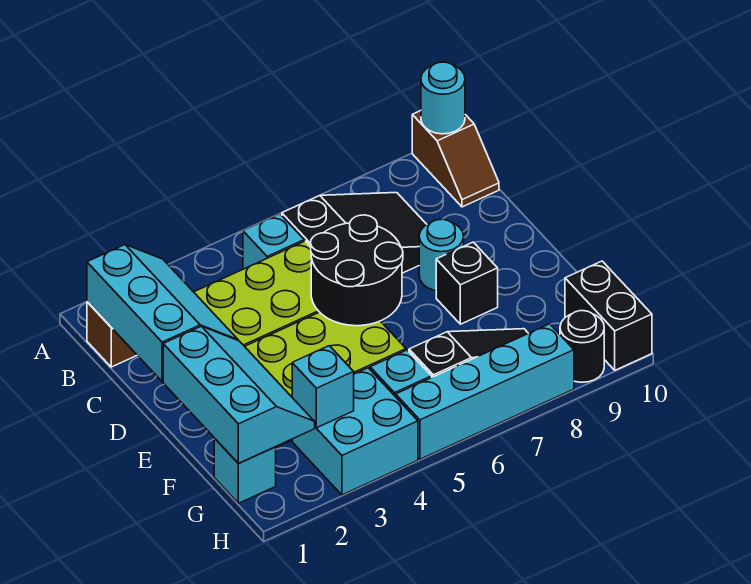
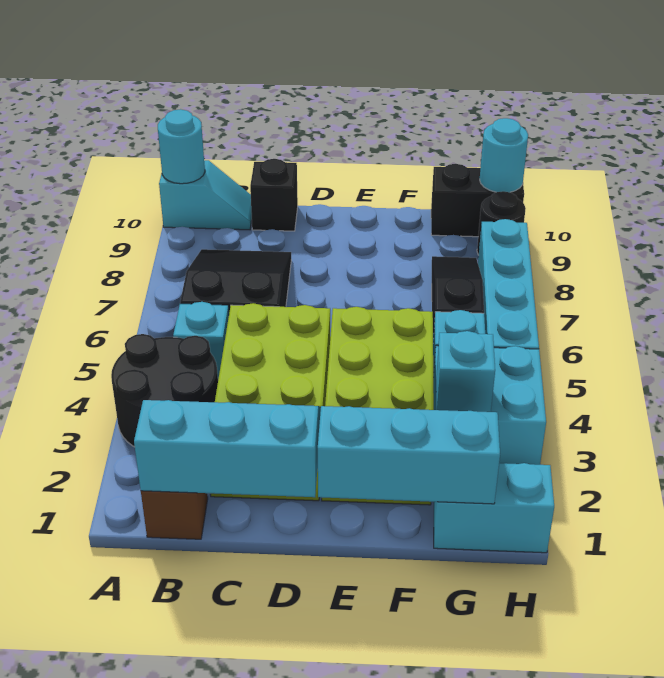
brown 1x2 slope [412,111,499,207] -> cyan 1x2 slope [159,160,252,230]
black 2x2 round brick [311,215,403,326] -> black 2x2 round brick moved to [111,334,218,447]
cyan 1x1 round brick [419,219,464,291] -> cyan 1x1 round brick moved to [480,118,528,192]
black 1x1 brick [436,242,498,324] -> black 1x1 brick moved to [250,159,298,231]
cyan 1x1 brick [214,438,276,503] -> cyan 1x2 brick [434,463,554,553]

